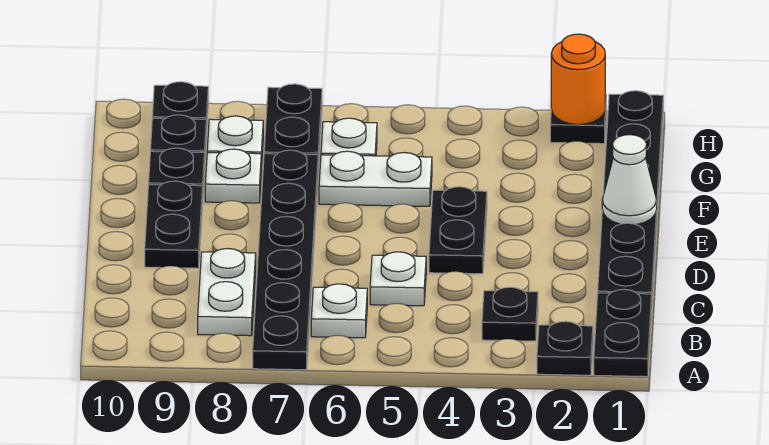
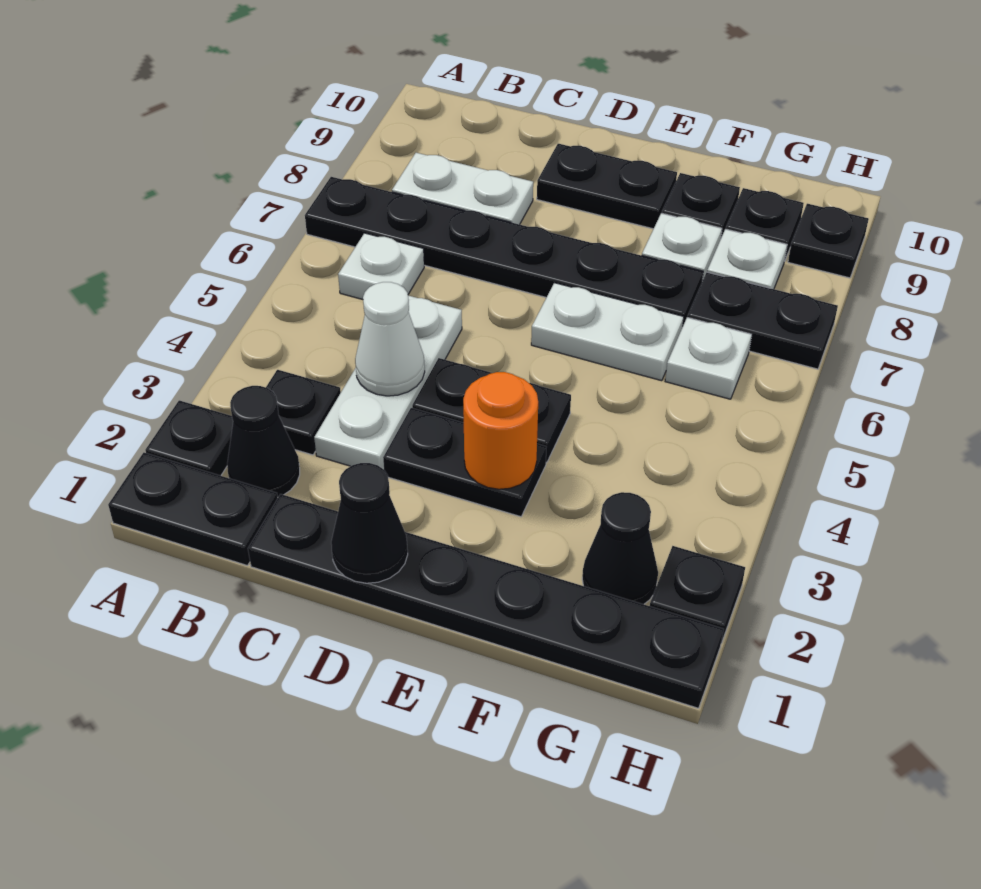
none -> black 1x1 cone [227,386,300,497]
white 1x1 plate [370,252,426,306] -> white 1x3 plate [314,296,462,469]
none -> black 1x1 cone [331,463,408,583]
none -> black 1x2 plate [383,408,546,517]
white 1x1 cone [602,135,657,224] -> white 1x1 cone moved to [355,282,425,396]
white 1x2 plate [319,151,432,206] -> white 1x2 plate turned to [531,283,683,381]
none -> black 1x1 cone [582,492,658,604]
orange 1x1 round brick [551,34,605,125] -> orange 1x1 round brick moved to [463,372,538,489]

